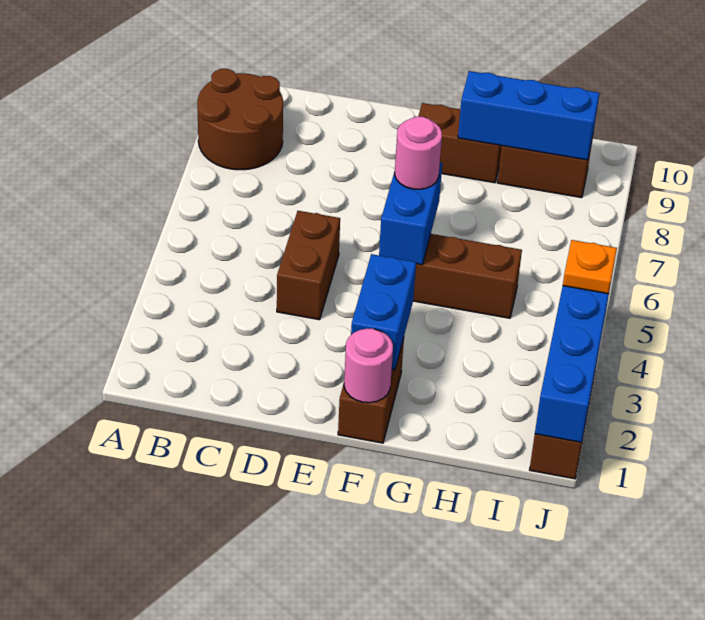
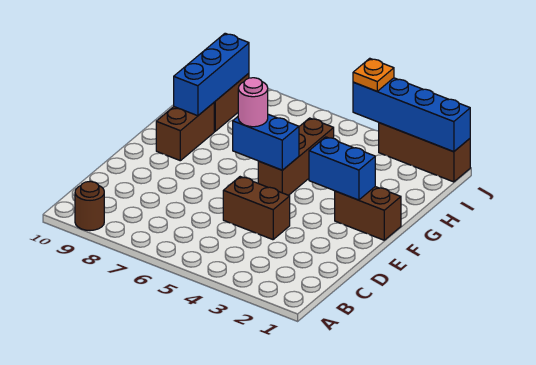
brown 2x2 round brick [197,69,283,170] -> brown 1x1 round brick [75,181,104,231]
pink 1x1 round brick [344,329,393,403] -> none

